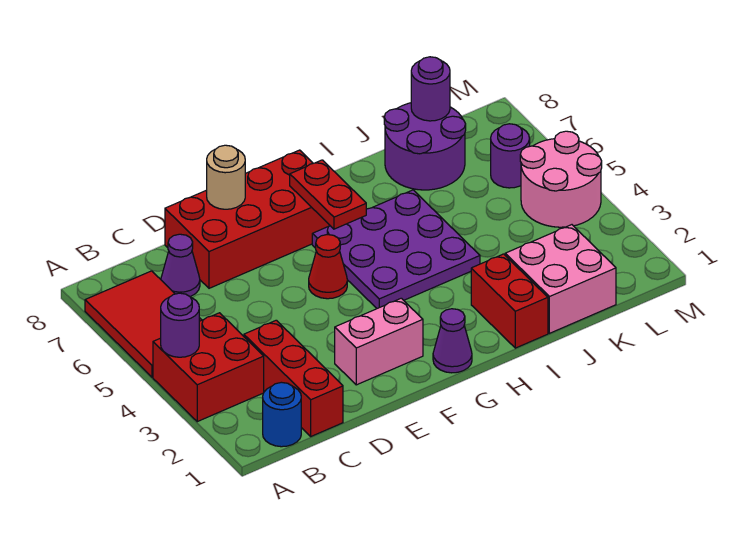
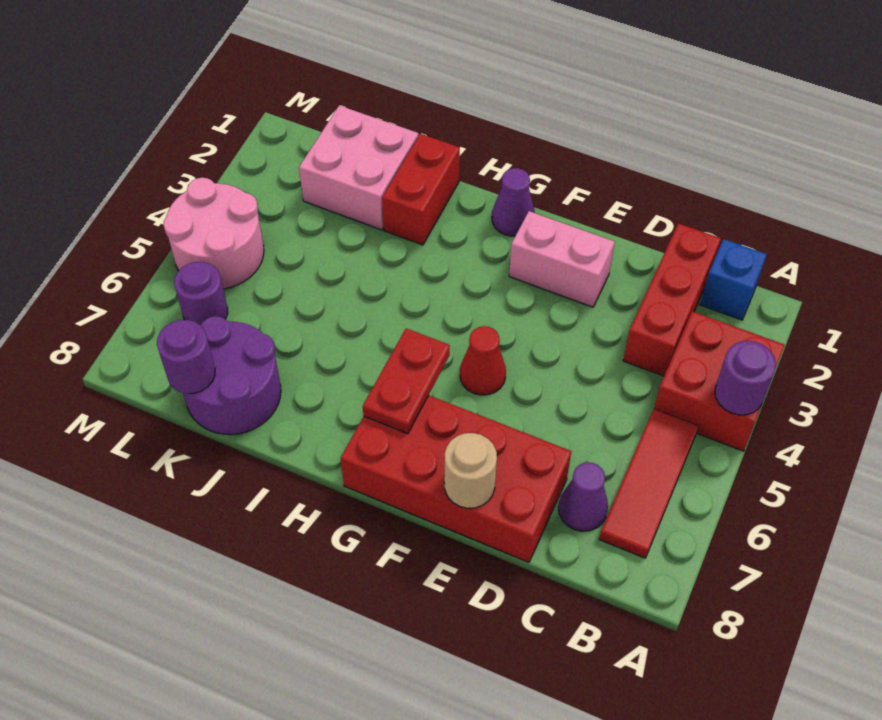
red 2x3 tile [85,271,202,377] -> red 1x3 tile [599,409,698,558]
blue 1x1 round brick [263,382,301,447] -> blue 1x1 brick [700,239,767,320]
purple 3x3 plate [312,190,480,308] -> none

